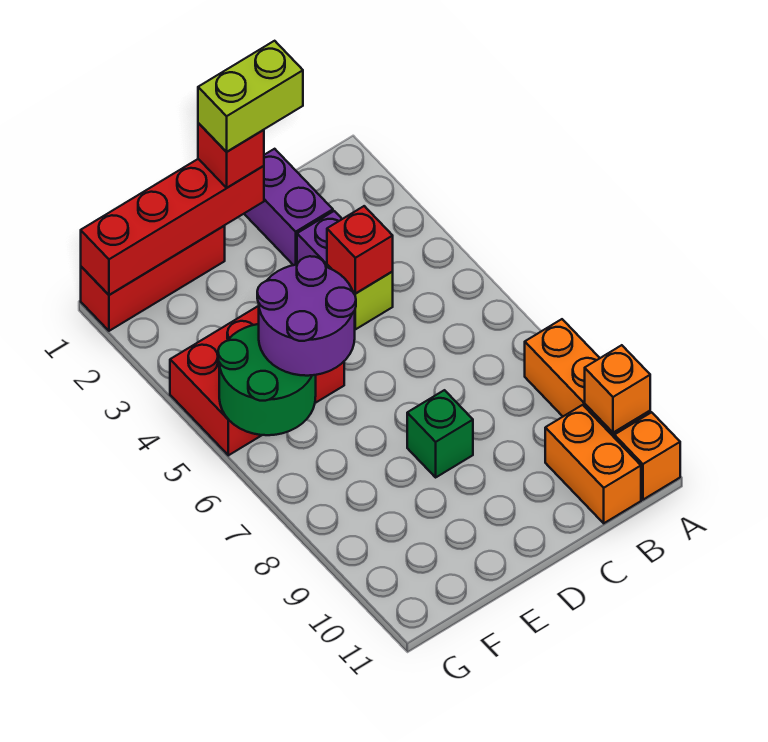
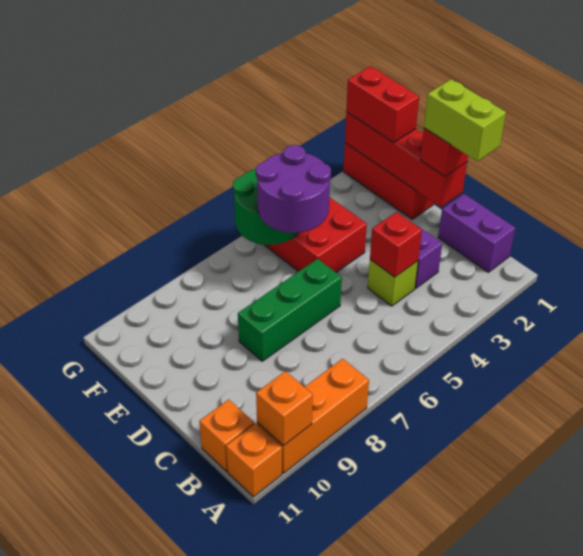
orange 1x2 brick [545,405,641,523] -> orange 1x1 brick [199,400,254,471]
purple 1x2 brick [244,149,333,265] -> purple 1x2 brick turned to [438,194,515,272]
green 1x1 brick [407,390,473,477] -> green 1x3 brick [238,259,342,361]
none -> red 1x2 brick [346,66,419,143]

